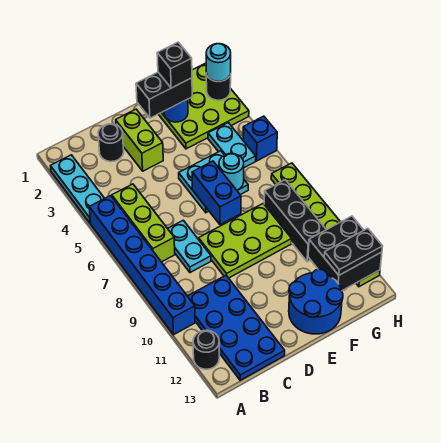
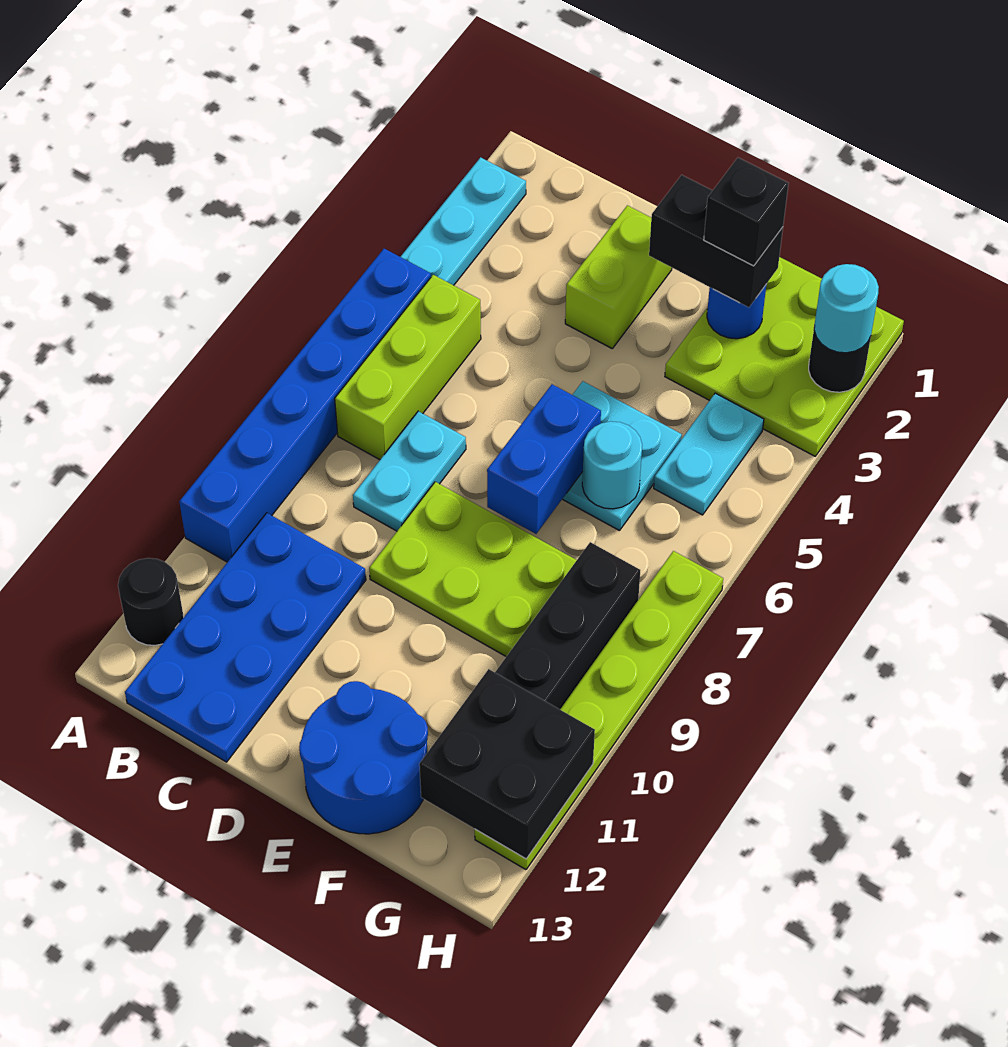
black 1x1 round brick [98,124,124,162] -> none
black 1x2 plate [324,228,383,275] -> none
blue 1x1 brick [243,116,277,161] -> none

